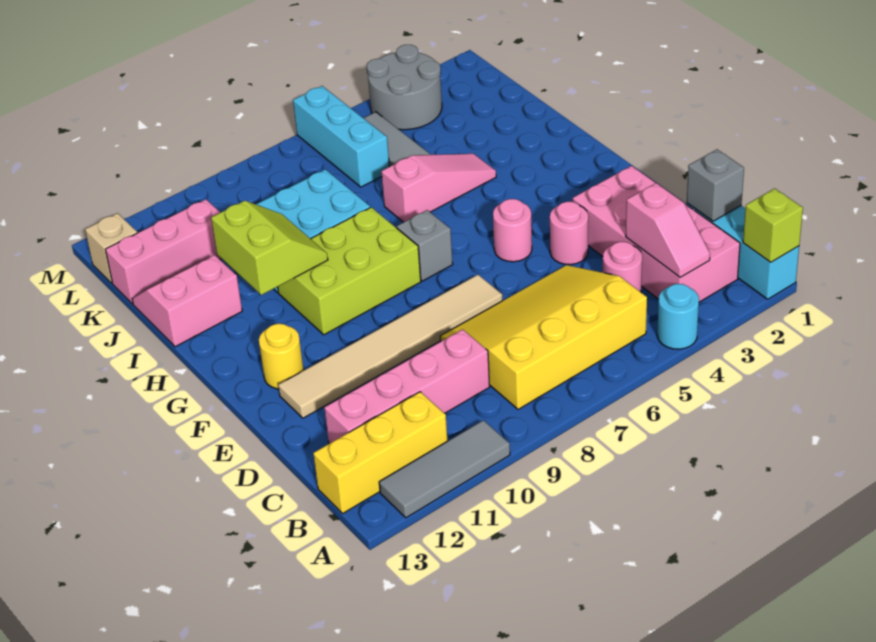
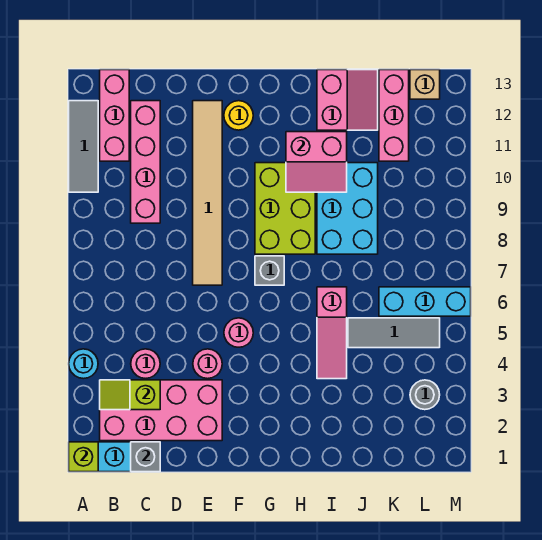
pink 1x2 slope [626,183,710,277] -> lime 1x2 slope [100,380,160,410]
yellow 3x4 slope [440,265,647,409] -> none
yellow 1x3 brick [313,392,447,513] -> pink 1x3 brick [100,70,129,161]
lime 2x2 slope [211,201,328,295] -> pink 2x2 slope [286,132,347,192]
grey 2x2 round brick [367,45,442,130] -> grey 1x1 round brick [410,380,440,410]

